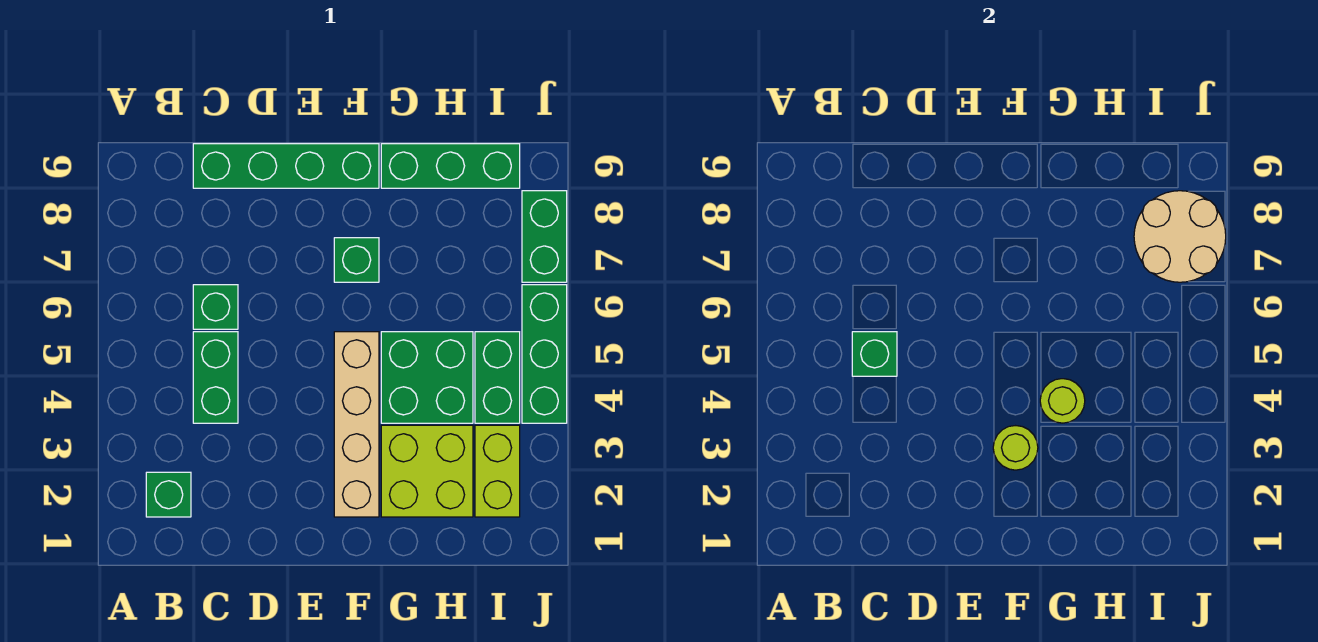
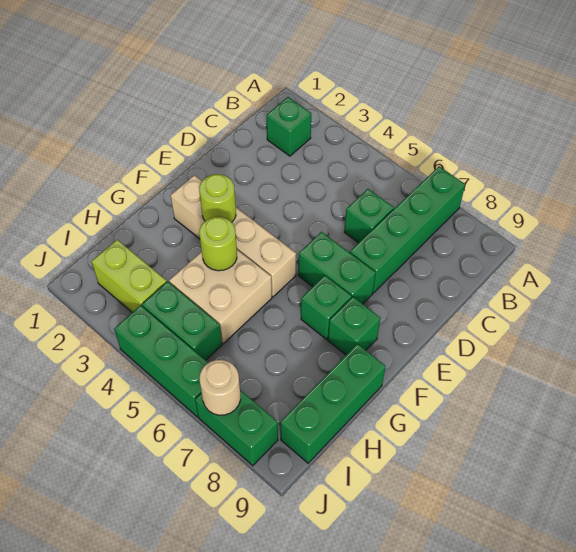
green 1x2 brick [193,332,238,423] -> green 1x2 brick moved to [298,232,376,304]
green 1x1 brick [852,332,897,376] -> green 1x1 brick moved to [328,297,380,355]
green 1x4 brick [193,144,379,188] -> green 1x4 brick moved to [350,166,465,293]
lime 2x2 brick [381,425,473,517] -> none
green 2x2 brick [381,332,473,423] -> tan 2x2 brick [169,250,272,344]
tan 2x2 round brick [1134,191,1226,282] -> tan 1x1 round brick [200,360,241,415]

